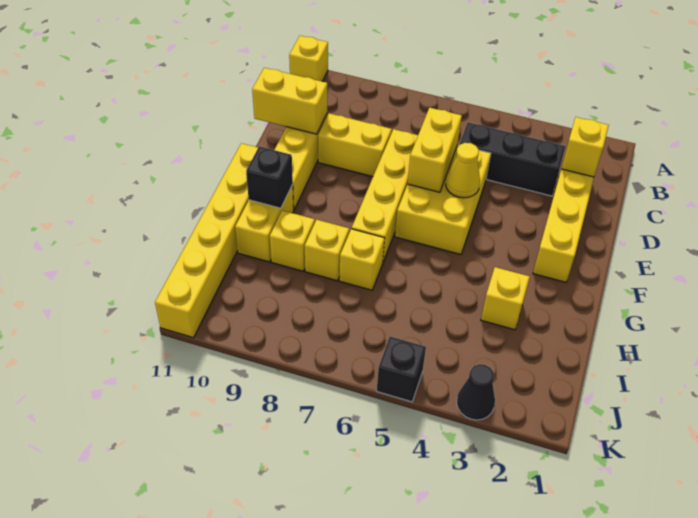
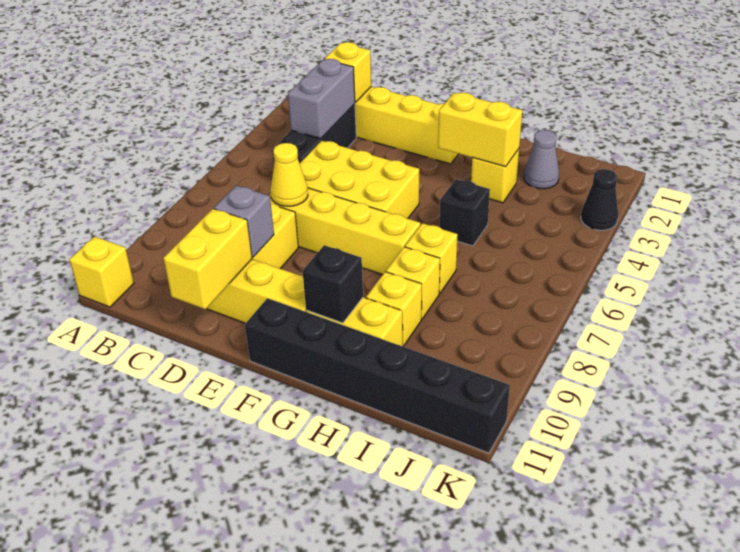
none -> grey 1x2 brick [288,59,355,139]
yellow 1x2 brick [407,107,462,192] -> yellow 1x2 brick moved to [438,93,522,167]
none -> grey 1x1 brick [214,185,274,257]
yellow 1x1 cone [446,143,480,198] -> yellow 1x1 cone moved to [270,143,308,206]
yellow 1x6 brick [155,143,258,338] -> black 1x6 brick [245,298,510,453]
none -> grey 1x1 cone [524,130,559,189]
black 1x1 brick [377,336,426,402] -> black 1x1 brick moved to [440,179,490,246]

